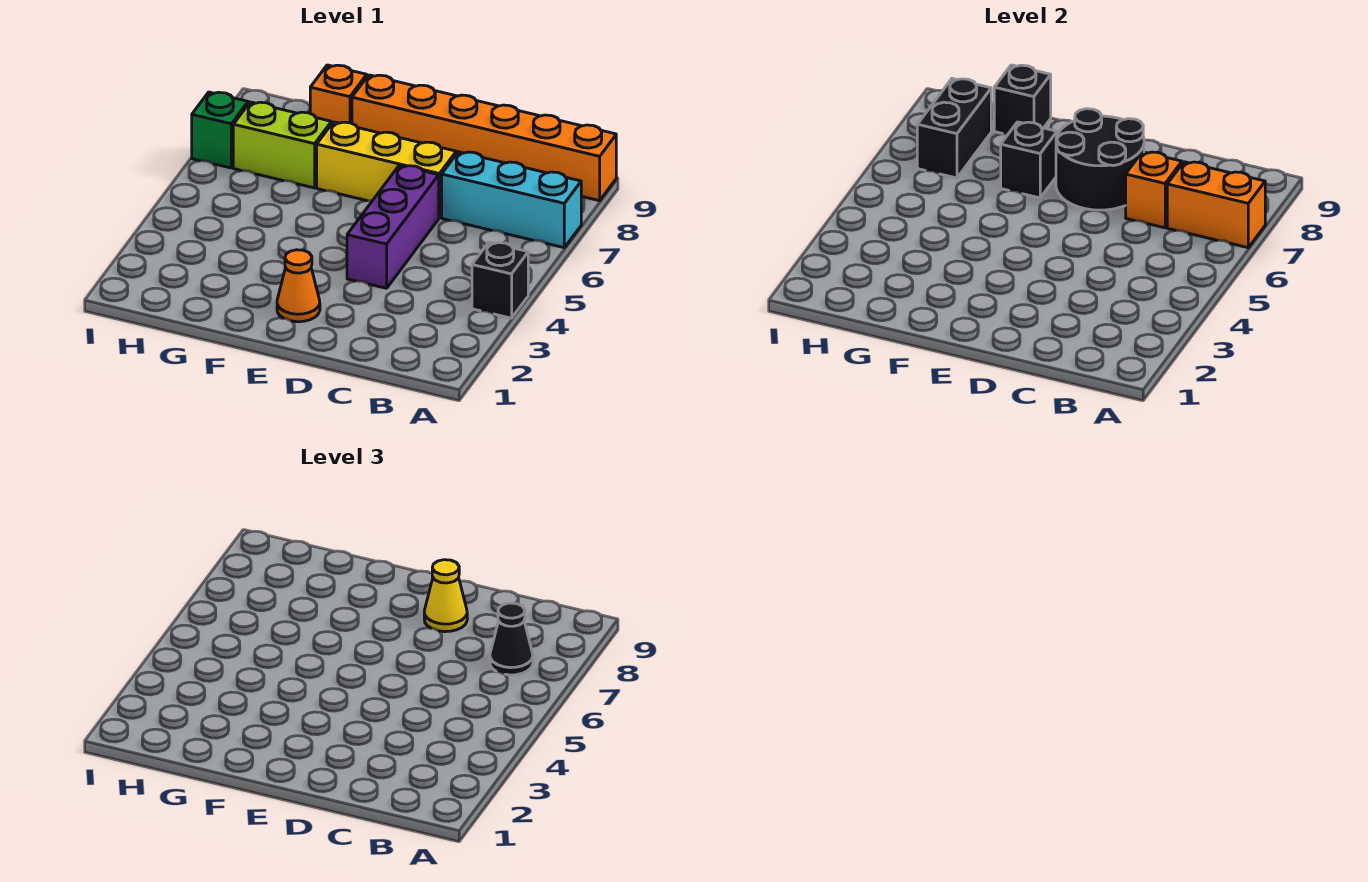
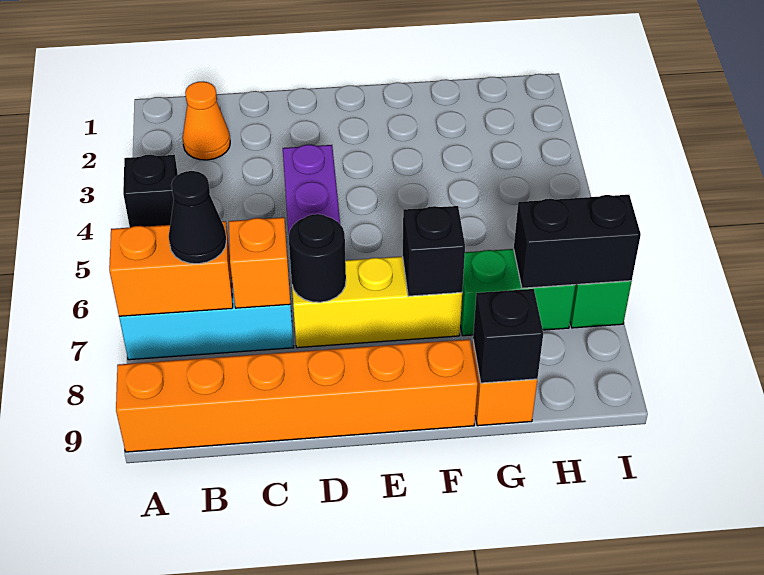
black 2x2 round brick [1056,109,1144,210] -> black 1x1 round brick [289,214,346,302]
yellow 1x1 cone [424,560,467,632] -> none
orange 1x1 cone [277,250,320,322] -> orange 1x1 cone moved to [183,82,230,160]
lime 1x2 brick [233,102,331,188] -> green 1x2 brick [460,249,575,336]
black 1x2 brick [917,79,991,178] -> black 1x2 brick turned to [514,195,641,288]

